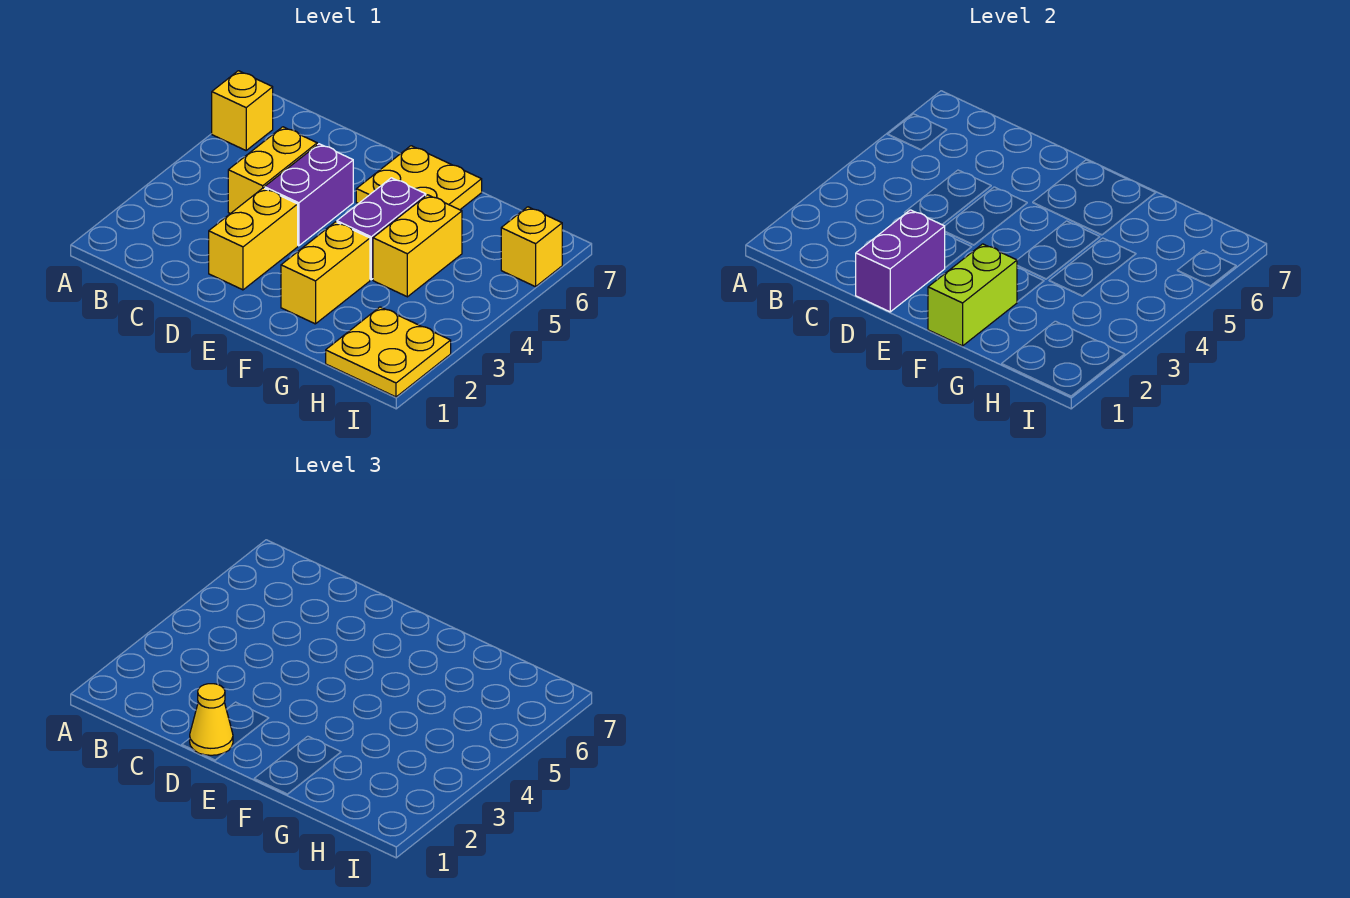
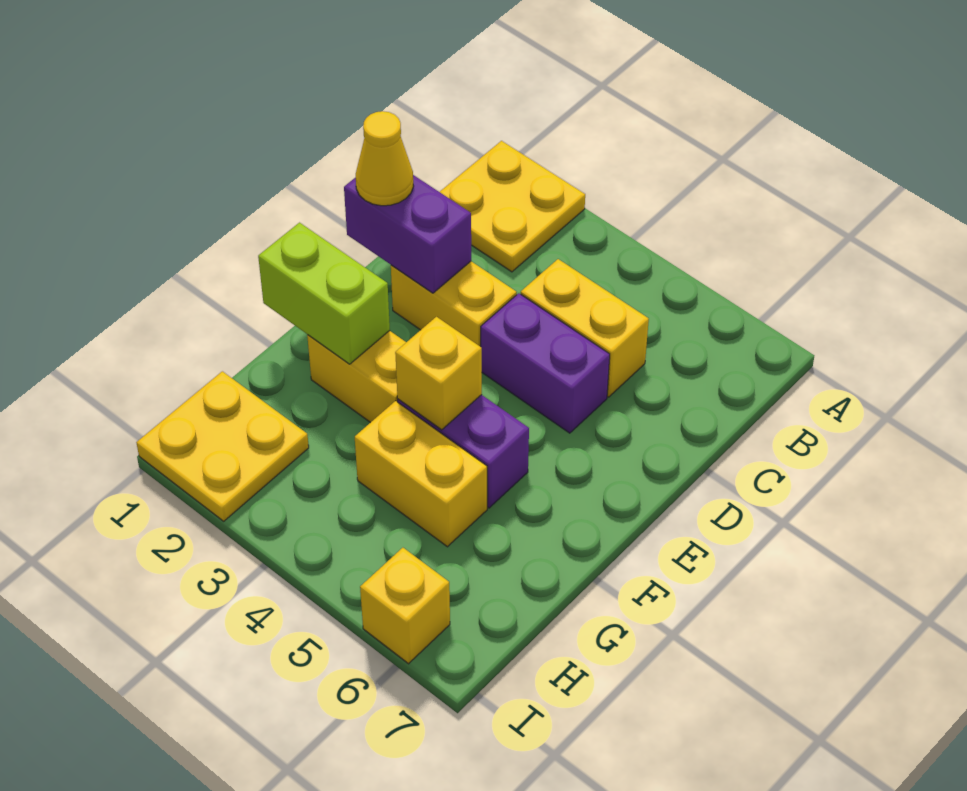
yellow 1x1 brick [212,71,273,150] -> yellow 1x1 brick moved to [395,317,482,430]
yellow 2x2 plate [356,146,482,210] -> yellow 2x2 plate moved to [440,141,585,272]

